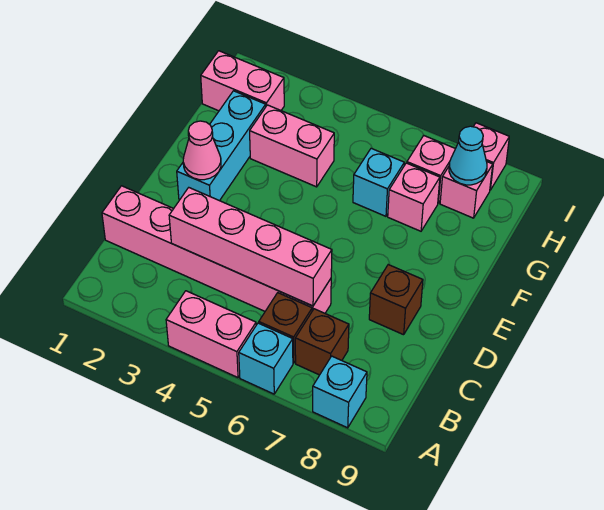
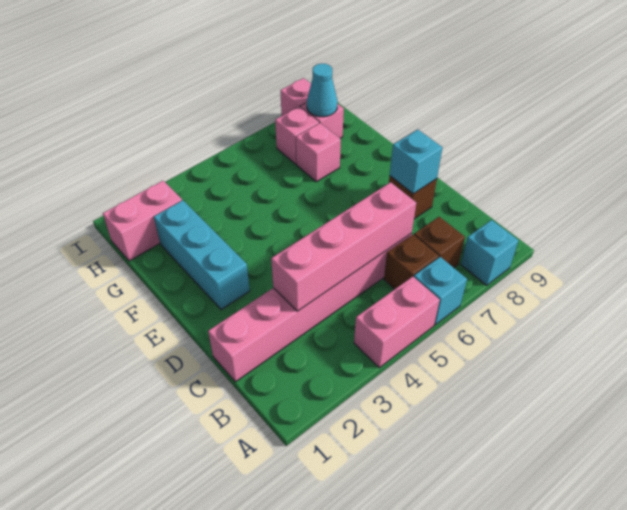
pink 1x1 cone [183,121,221,180] -> none
pink 1x2 brick [250,105,334,187] -> none
cyan 1x1 brick [353,148,404,216] -> cyan 1x1 brick moved to [390,129,442,194]

